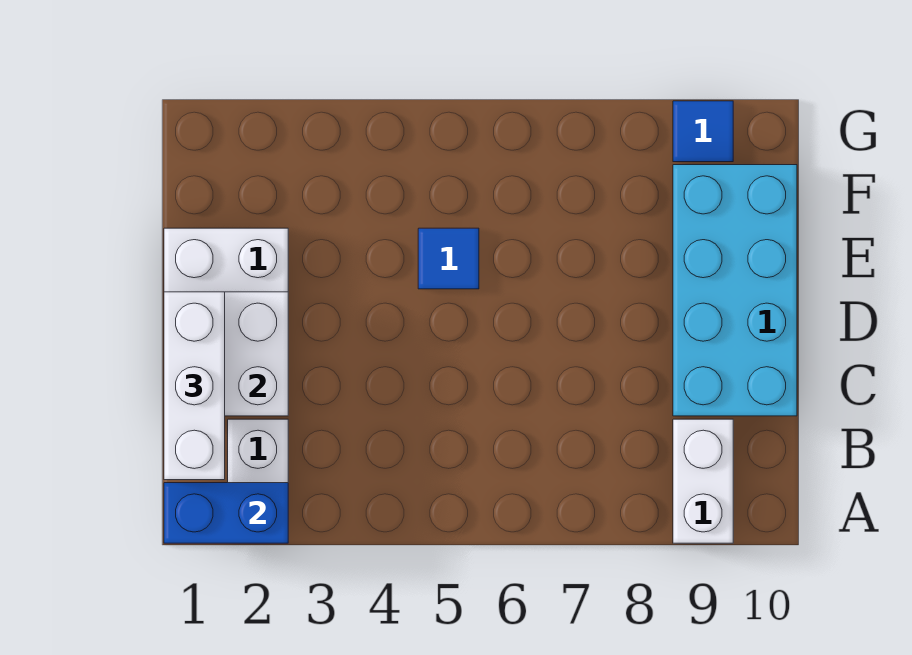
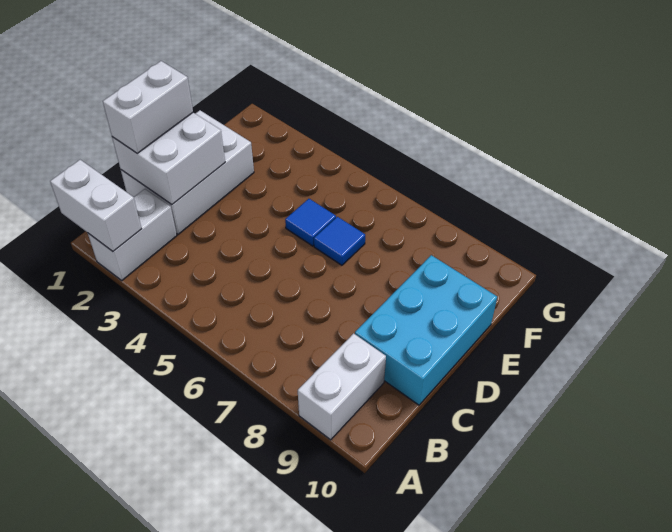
blue 1x2 brick [164,483,288,543] -> white 1x2 brick [50,160,142,251]
white 1x3 brick [164,292,225,480] -> white 1x2 brick [103,61,193,153]
cyan 2x4 brick [673,165,797,416] -> cyan 2x3 brick [355,255,497,405]
blue 1x1 tile [673,101,733,162] -> blue 1x1 tile moved to [314,217,365,265]

